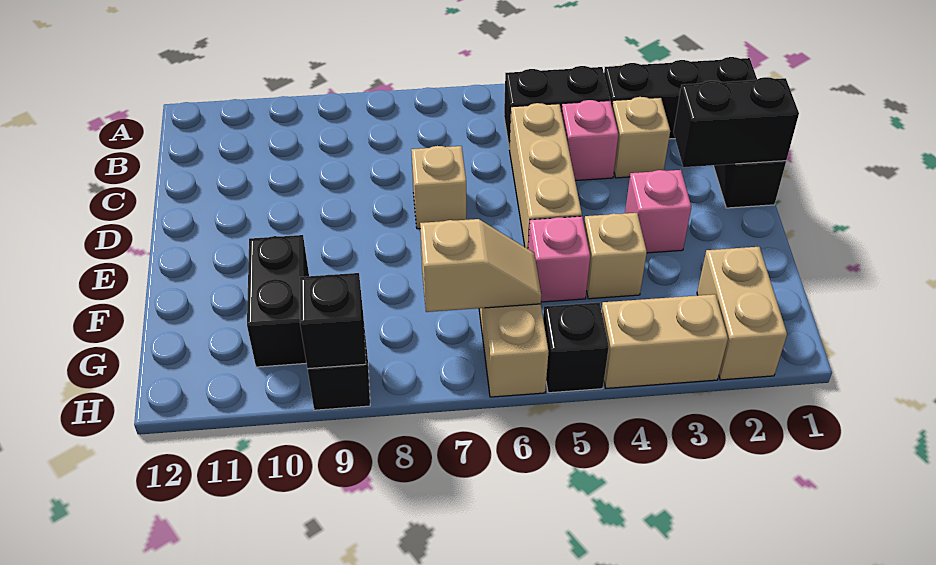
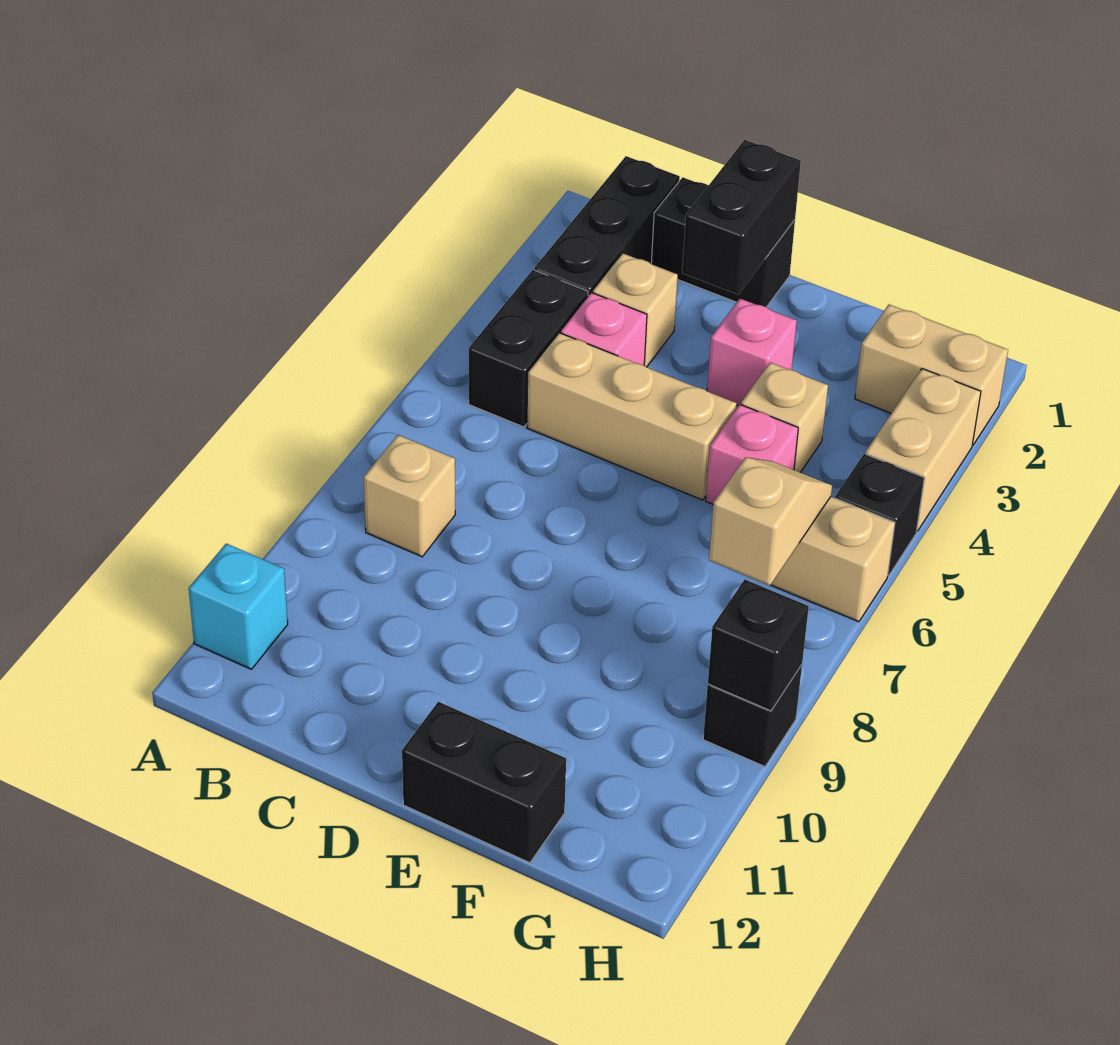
none -> cyan 1x1 brick [189,544,288,669]
tan 1x1 brick [411,146,466,229] -> tan 1x1 brick moved to [364,435,455,557]
black 1x2 brick [247,235,309,367] -> black 1x2 brick moved to [402,702,566,863]

